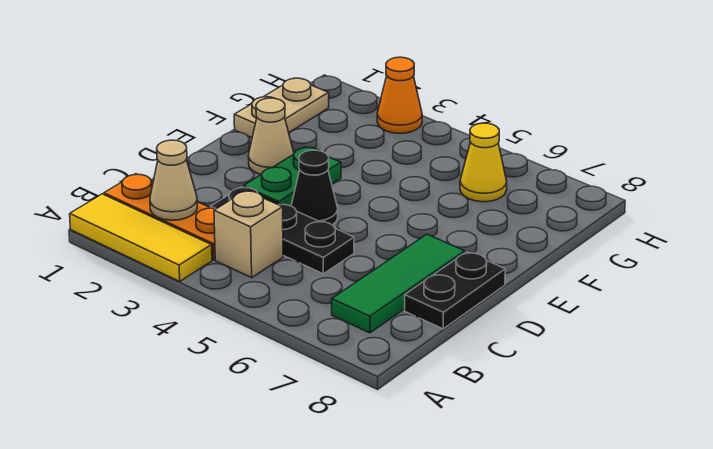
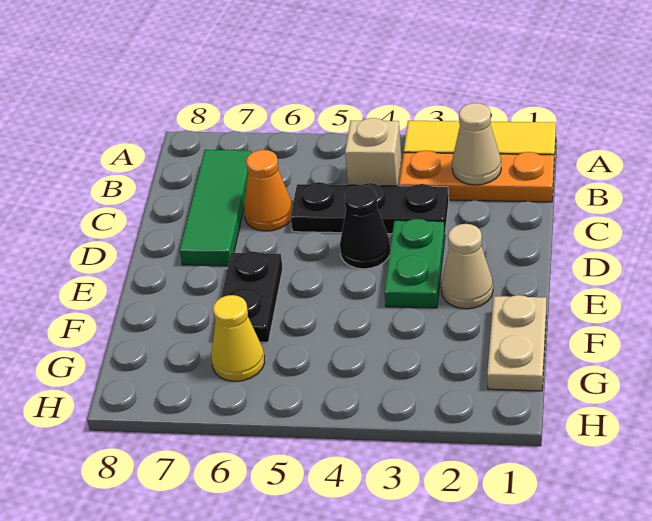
black 1x2 plate [405,252,505,329] -> black 1x2 plate moved to [221,251,283,342]
orange 1x1 cone [377,57,422,133] -> orange 1x1 cone moved to [244,150,292,231]

